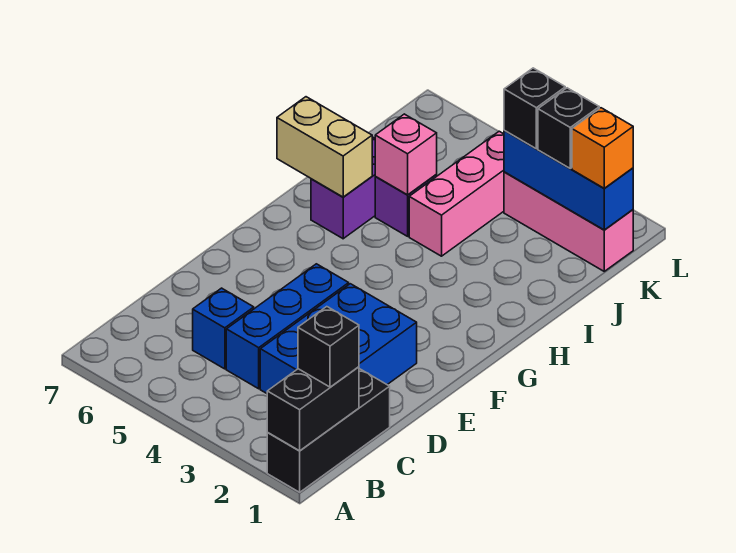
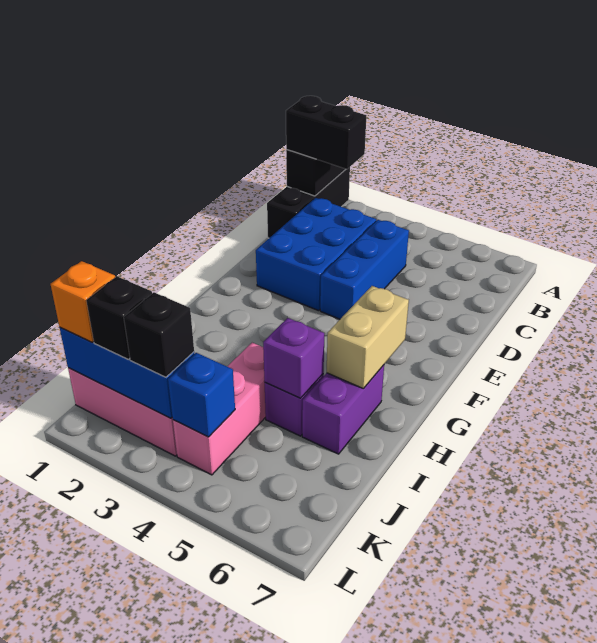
black 1x1 brick [298,307,359,387] -> black 1x2 brick [286,96,367,169]
blue 1x1 brick [193,288,254,369] -> blue 1x1 brick moved to [168,353,235,437]
tan 1x2 brick [277,97,372,197] -> tan 1x2 brick turned to [327,286,409,389]
pink 1x1 brick [375,114,437,195] -> purple 1x1 brick [263,318,324,398]

